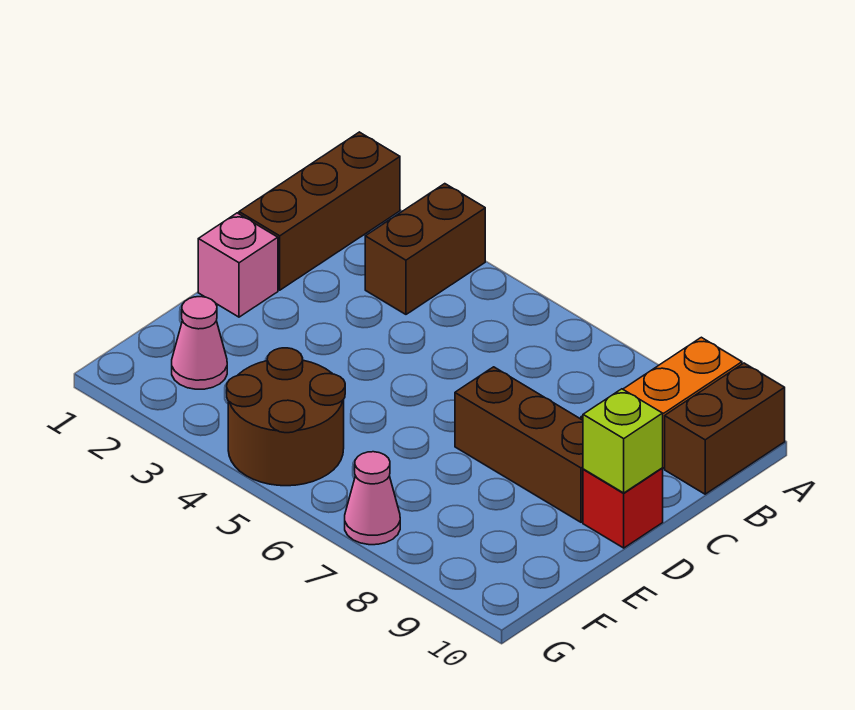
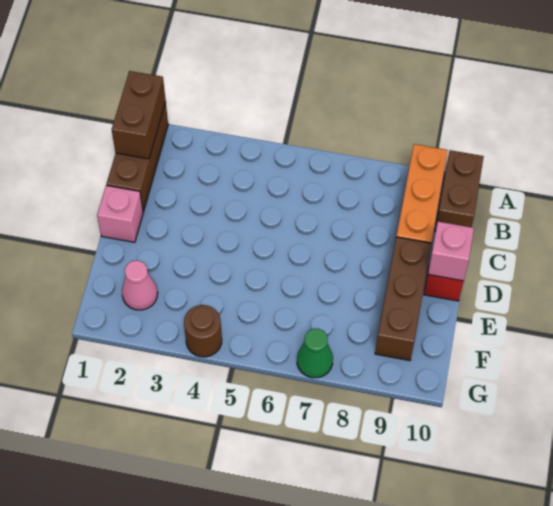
brown 1x2 brick [365,184,485,314] -> brown 1x2 brick moved to [112,71,166,159]
brown 1x3 brick [455,367,583,522] -> brown 1x3 brick turned to [375,237,431,361]
lime 1x1 brick [583,389,663,493] -> pink 1x1 brick [428,222,474,281]
brown 2x2 round brick [227,348,345,486] -> brown 1x1 round brick [184,305,222,357]
pink 1x1 cone [345,452,400,545] -> green 1x1 cone [297,329,333,378]

